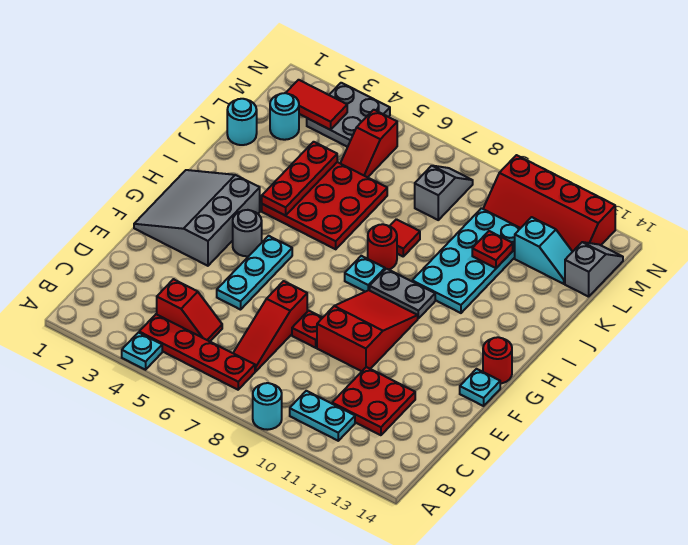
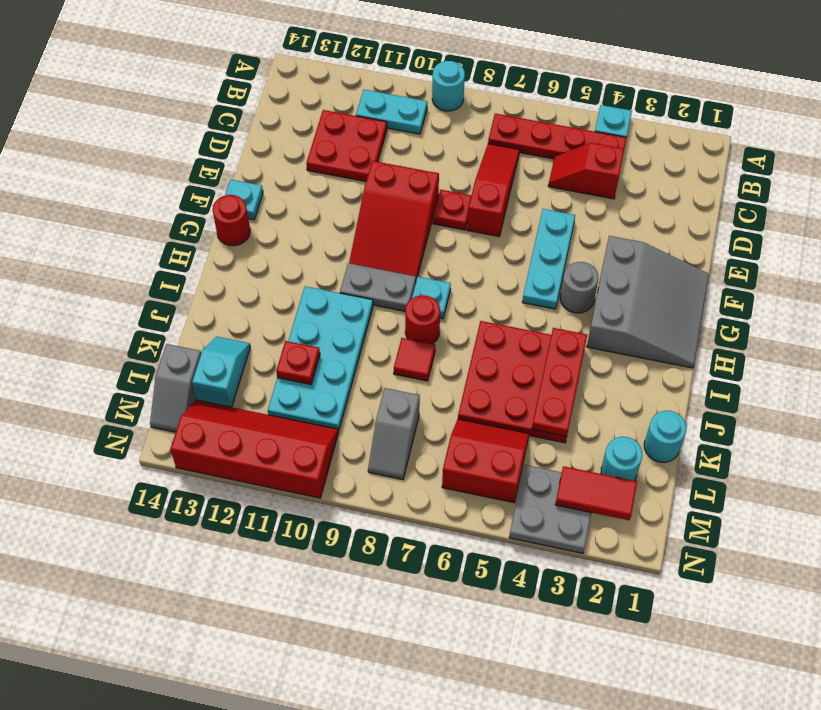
red 1x2 slope [340,110,397,177] -> red 2x2 slope [442,419,529,503]
cyan 1x2 slope [515,217,572,284] -> cyan 1x2 slope turned to [192,337,250,407]

